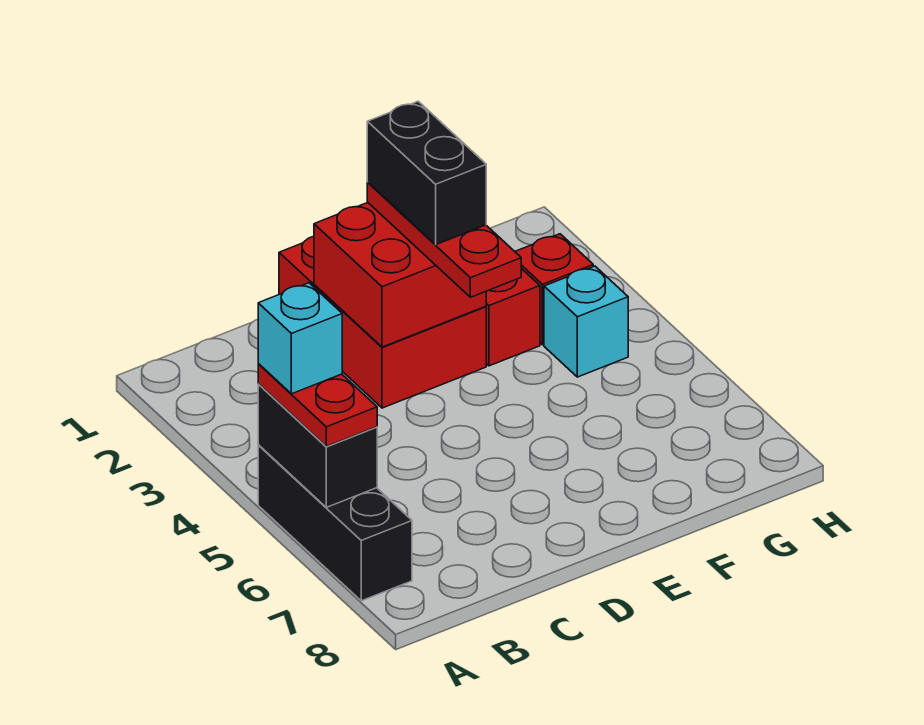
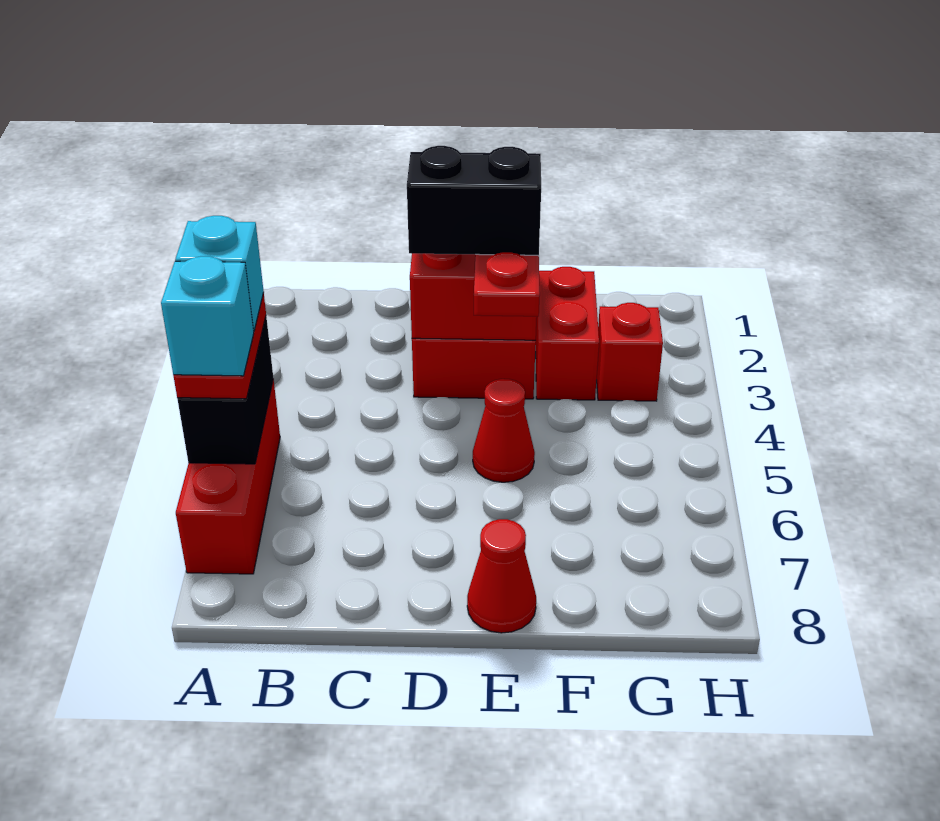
black 1x3 brick [258,445,412,601] -> red 1x3 brick [176,379,280,574]
black 1x2 brick [367,101,486,244] -> black 1x2 brick turned to [407,146,541,255]
none -> red 1x1 cone [473,379,535,482]
none -> red 1x1 cone [467,519,536,633]
cyan 1x1 brick [544,266,628,377] -> cyan 1x1 brick moved to [161,256,254,376]

